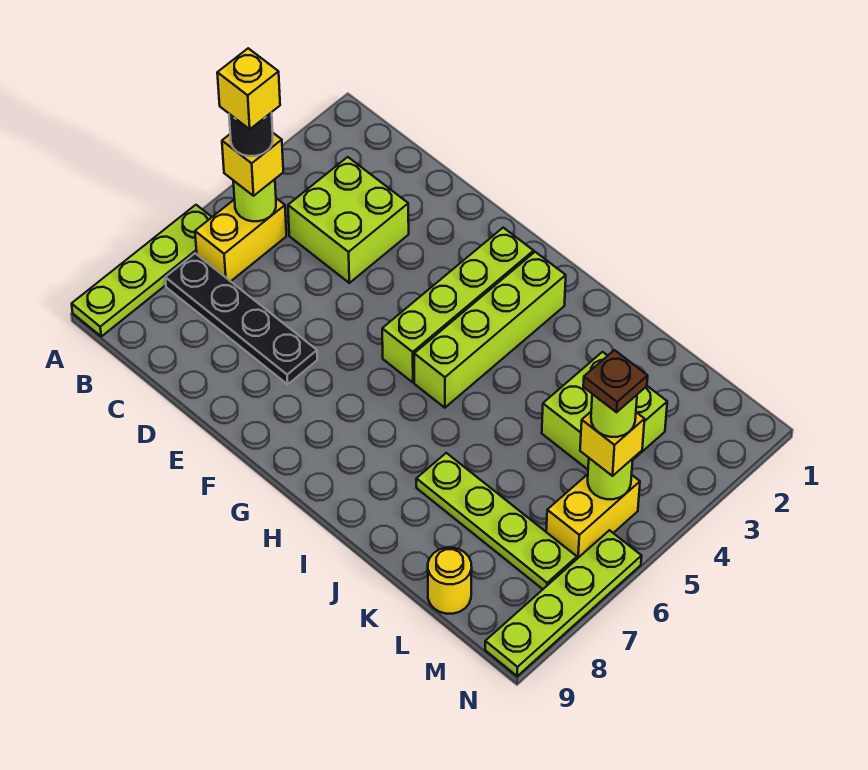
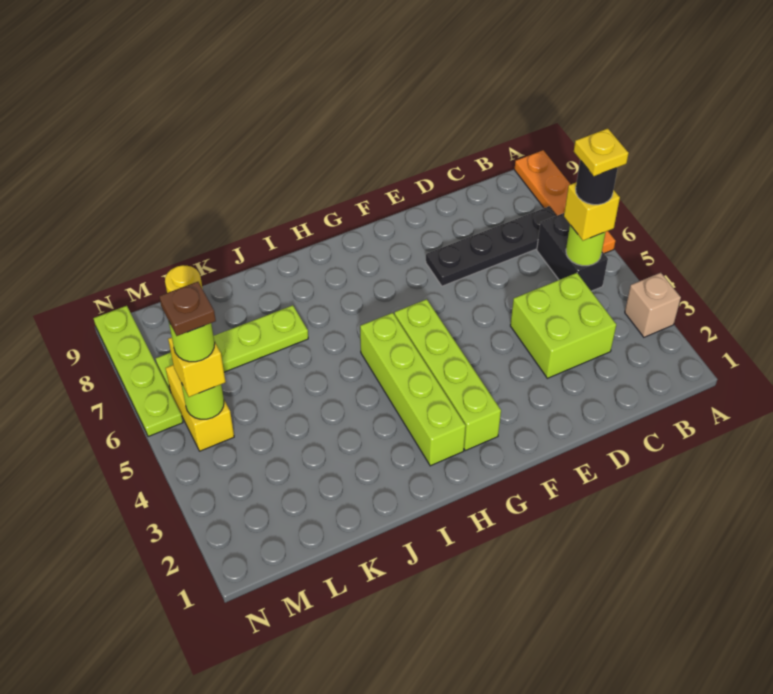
none -> tan 1x1 brick [625,273,681,337]
lime 1x4 plate [72,205,212,336] -> orange 1x4 plate [514,150,615,253]
yellow 1x2 brick [195,198,286,281] -> black 1x2 brick [537,213,608,291]
yellow 1x1 brick [217,48,280,129] -> yellow 1x1 plate [574,129,629,176]
lime 2x2 brick [542,352,667,469] -> none

